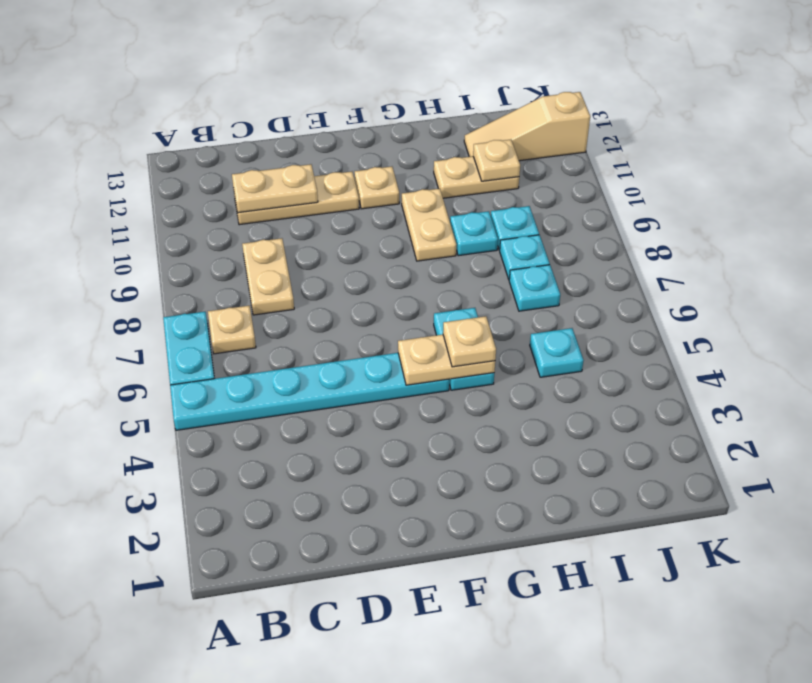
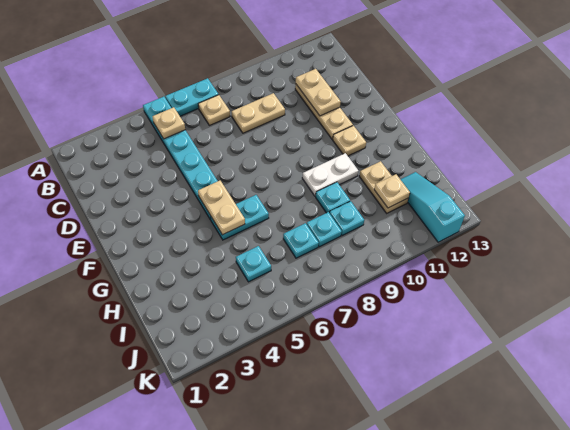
tan 1x1 plate [443,316,496,367] -> tan 1x1 plate moved to [152,107,185,139]
tan 1x2 plate [402,189,457,261] -> white 1x2 plate [302,153,358,196]
tan 1x3 slope [464,92,590,161] -> cyan 1x3 slope [400,172,465,242]

